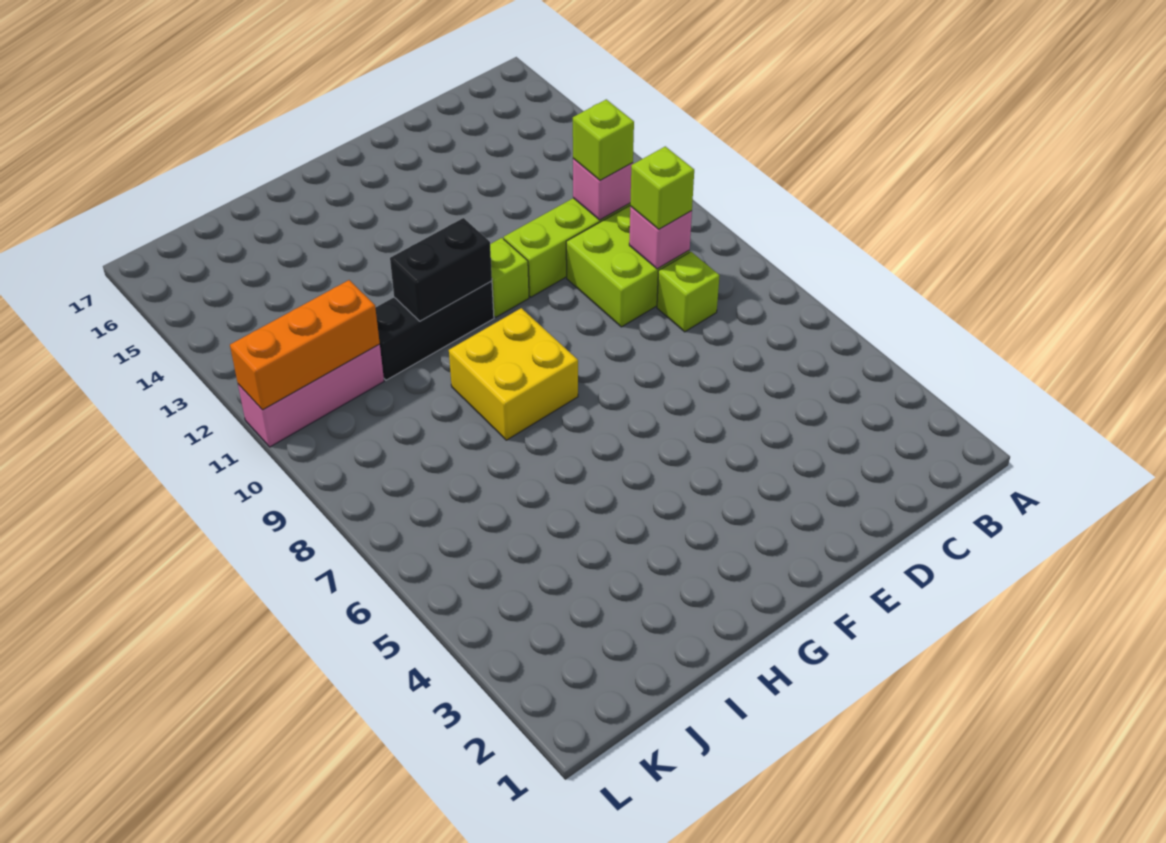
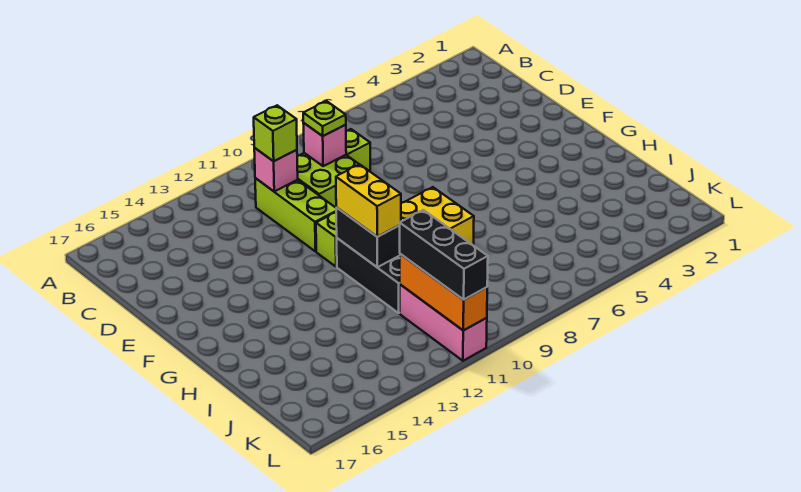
lime 1x1 brick [630,146,694,229] -> lime 1x1 plate [303,101,346,136]
none -> yellow 1x2 brick [336,164,401,237]
none -> black 1x3 brick [400,210,488,300]

